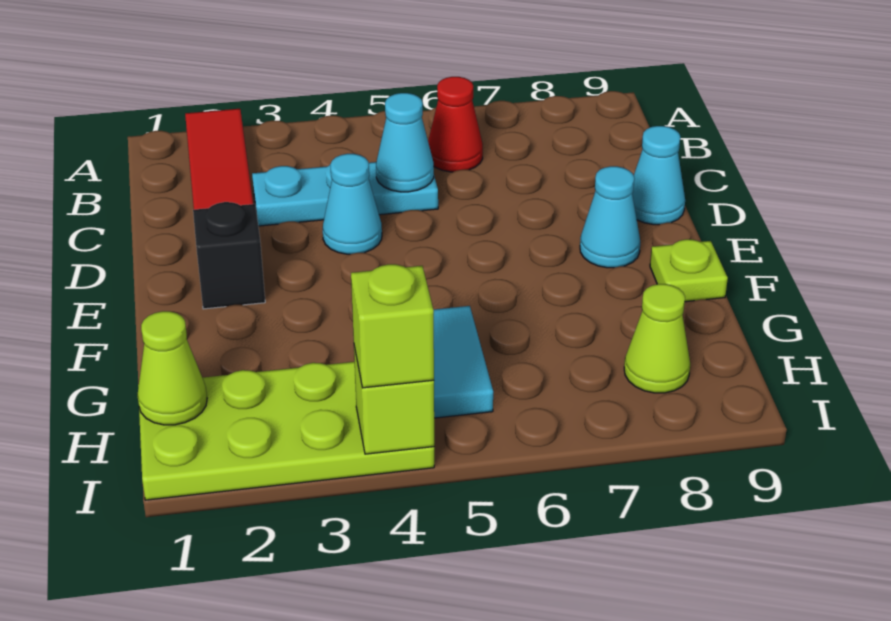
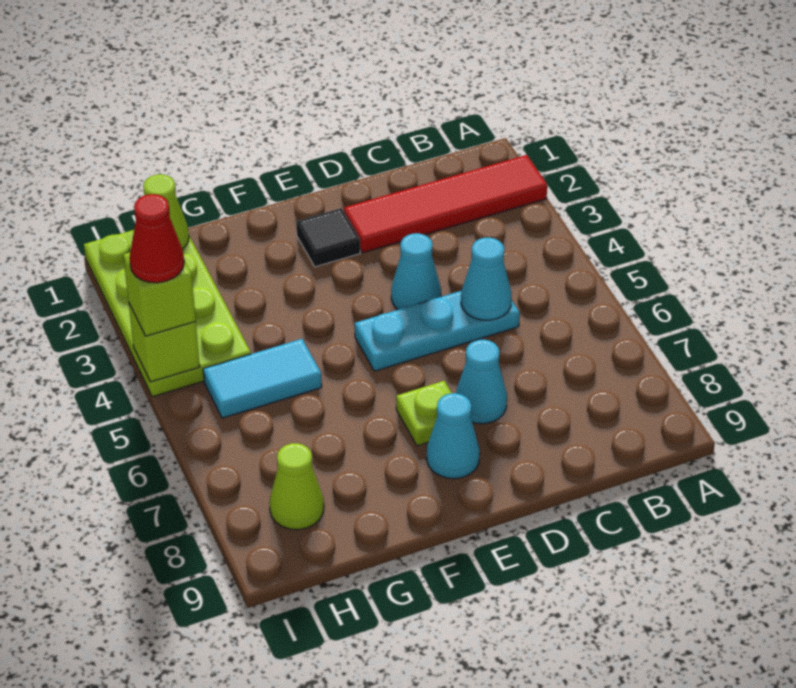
red 1x1 cone [428,77,483,172] -> red 1x1 cone moved to [129,194,184,283]
cyan 1x3 plate [252,162,438,226] -> cyan 1x3 plate turned to [355,291,520,371]
cyan 1x1 cone [632,126,685,225] -> cyan 1x1 cone moved to [456,340,507,424]
black 1x1 brick [193,202,265,309] -> black 1x1 tile [296,208,360,267]
lime 1x1 plate [650,239,728,302] -> lime 1x1 plate moved to [396,381,452,446]

